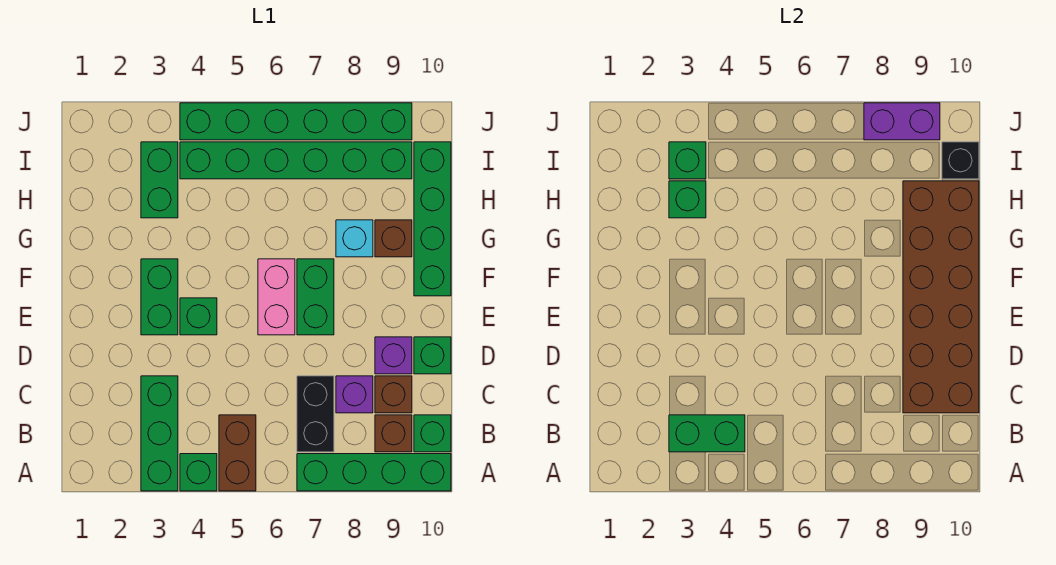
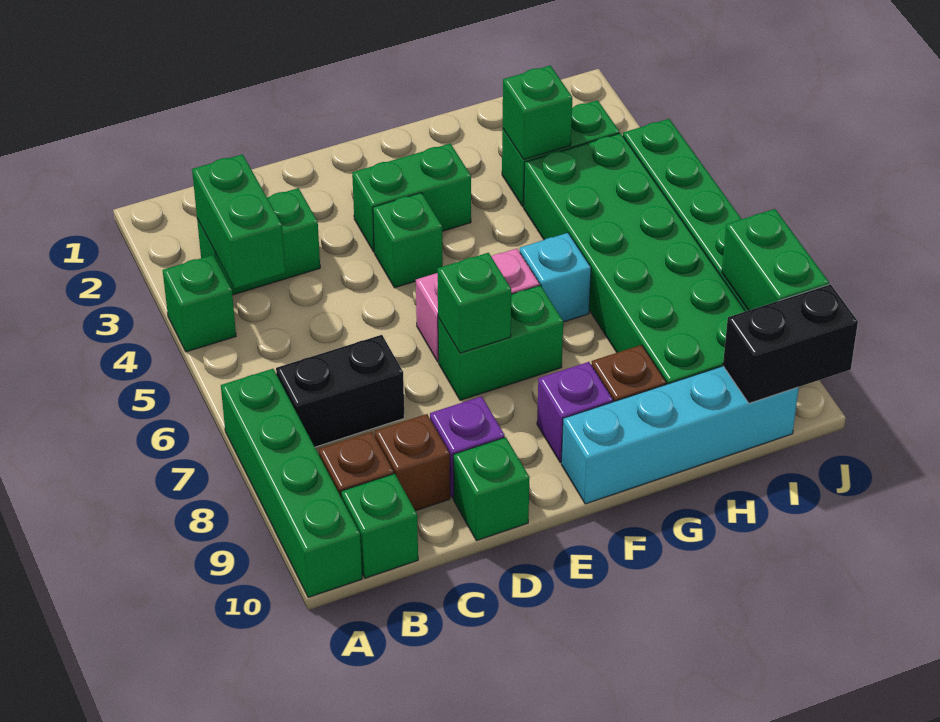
green 1x3 brick [141,376,178,491] -> green 1x2 brick [197,188,320,295]
brown 1x2 brick [219,415,256,491] -> none
purple 1x1 brick [336,376,373,413] -> purple 1x1 brick moved to [537,362,613,463]
brown 2x6 brick [903,181,979,413] -> none
green 1x4 brick [414,142,451,296] -> cyan 1x4 brick [561,366,799,504]
cyan 1x1 brick [336,220,373,257] -> cyan 1x1 brick moved to [520,233,591,322]
green 1x1 brick [669,142,706,179] -> green 1x1 brick moved to [437,253,511,353]
green 1x6 brick [180,142,412,179] -> green 2x6 brick [524,133,745,384]
black 1x1 brick [942,142,979,179] -> black 1x2 brick [723,284,858,403]
purple 1x2 brick [864,103,940,140] -> green 1x2 brick [722,209,829,311]

